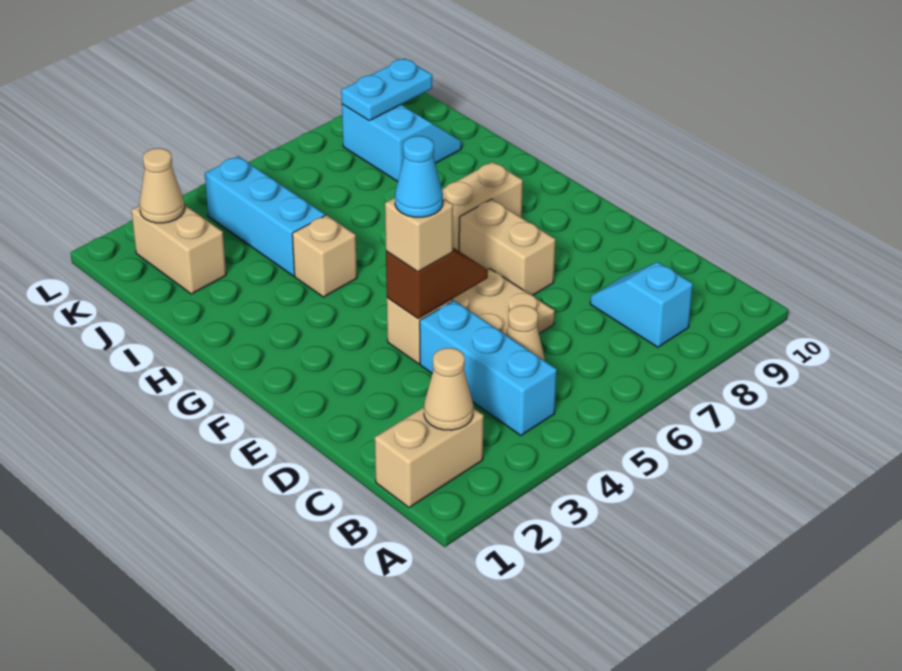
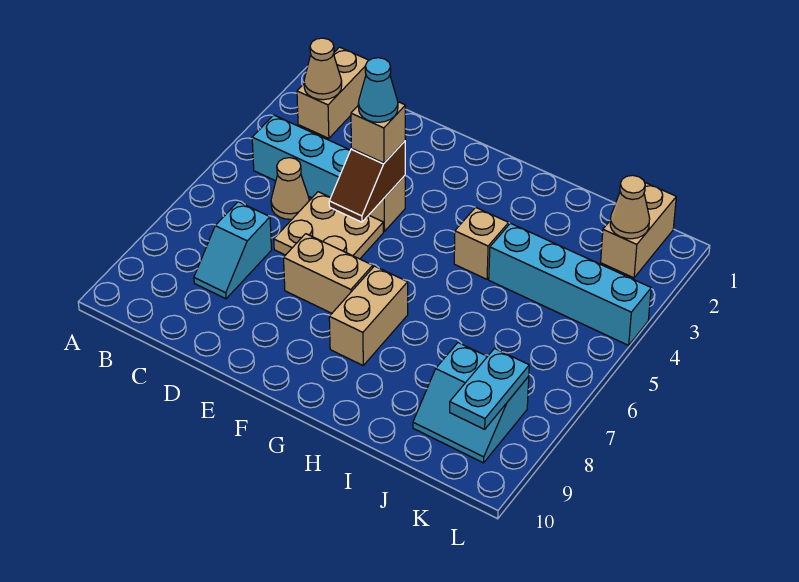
cyan 1x2 slope [590,262,693,347] -> cyan 1x2 slope turned to [194,202,272,299]
cyan 1x3 brick [205,156,325,276] -> cyan 1x4 brick [489,223,651,345]
tan 1x2 brick [131,205,226,294] -> tan 1x2 brick turned to [601,183,676,278]

